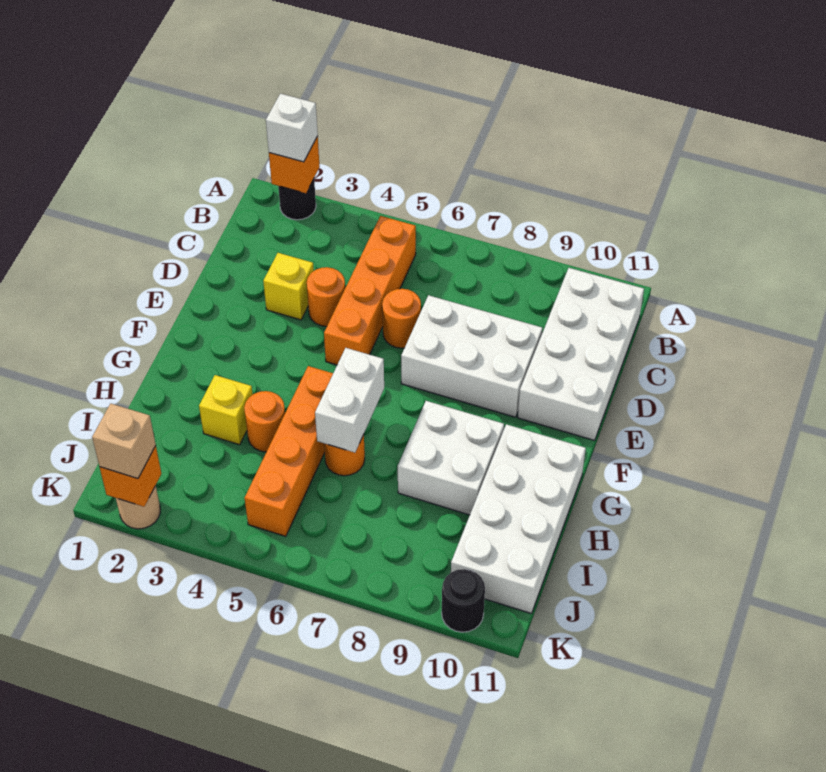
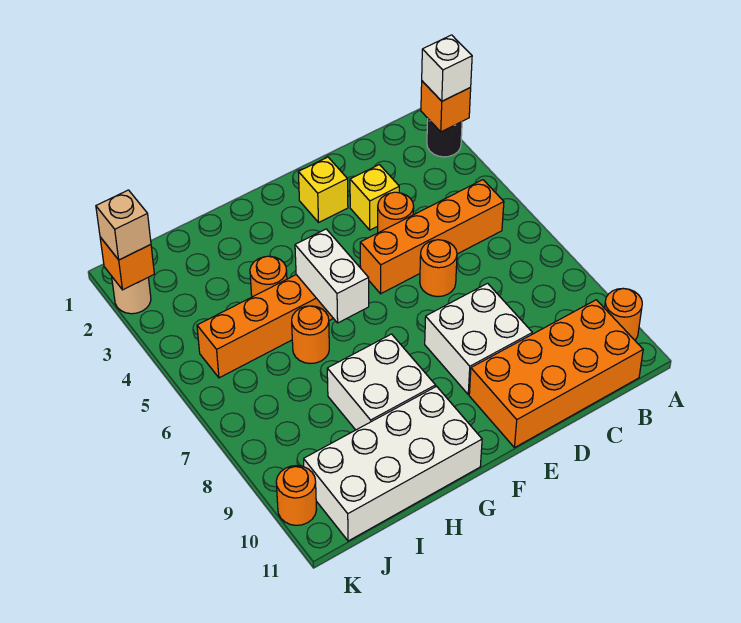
none -> orange 1x1 round brick [605,289,642,340]
white 2x4 brick [518,268,644,440] -> orange 2x4 brick [469,300,643,448]
white 2x3 brick [401,295,542,417] -> white 2x2 brick [425,283,532,394]
white 1x2 brick [315,348,384,453] -> white 1x2 brick turned to [295,229,369,323]
yellow 1x1 brick [199,375,253,445] -> yellow 1x1 brick moved to [298,157,348,222]
black 1x1 round brick [442,569,485,632] -> orange 1x1 round brick [276,466,317,525]

